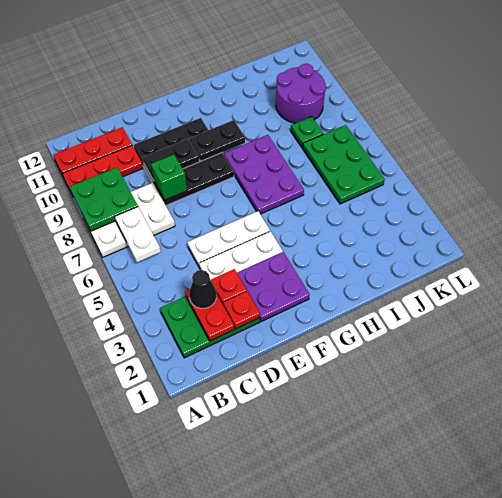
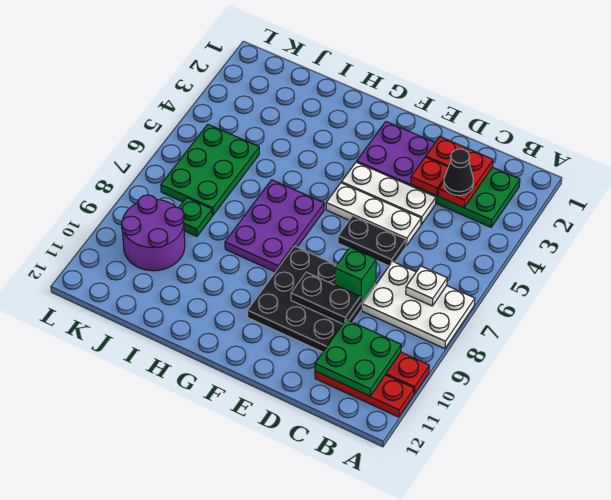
green 2x2 plate [70,168,138,231] -> green 2x2 plate moved to [315,320,401,396]
white 1x2 plate [115,207,161,262] -> white 1x1 plate [406,266,447,306]
black 1x2 plate [190,120,245,161] -> black 1x2 plate moved to [338,216,406,266]

